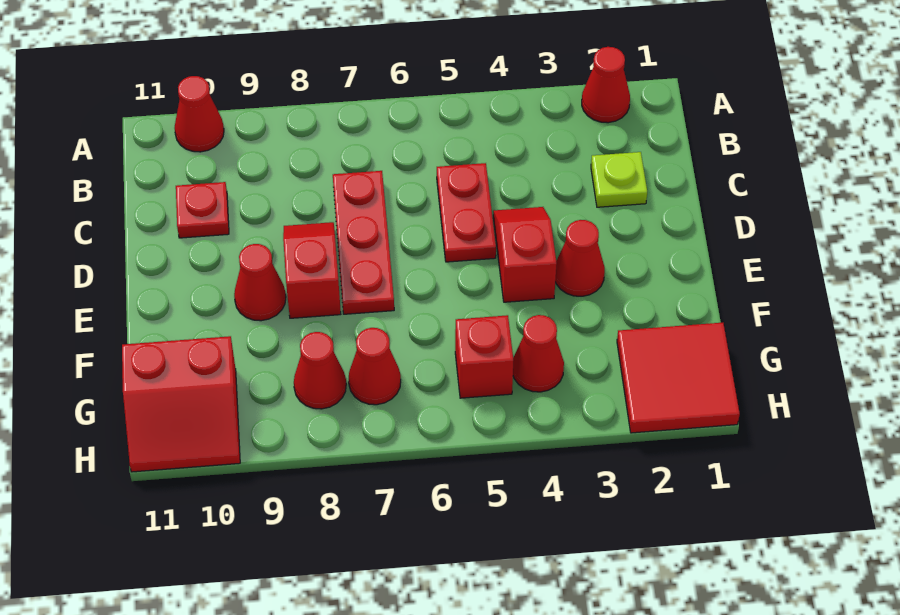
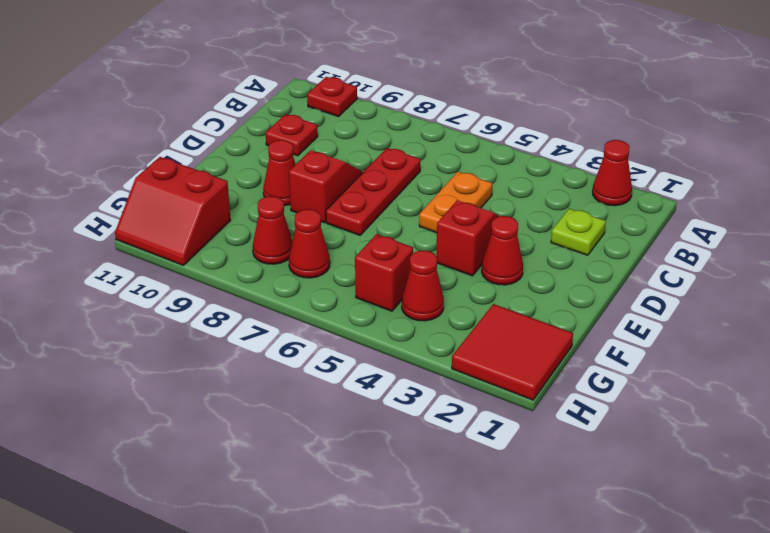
red 1x1 cone [175,76,224,152] -> red 1x1 plate [307,77,357,117]
red 1x2 plate [437,163,496,262] -> orange 1x2 plate [419,172,492,233]

